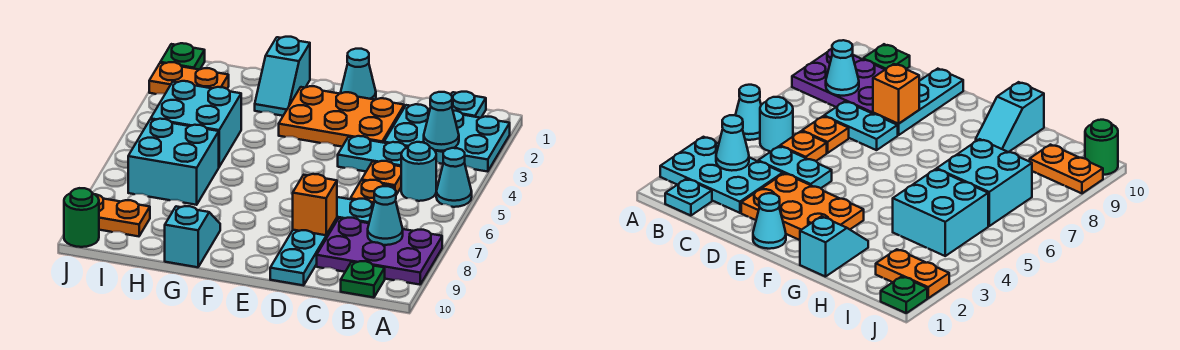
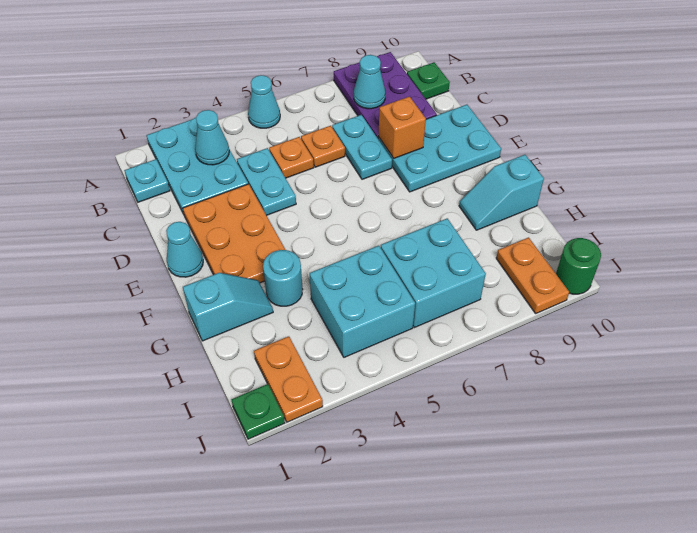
cyan 1x1 round brick [401,142,436,201] -> cyan 1x1 round brick moved to [263,250,303,306]
cyan 1x3 plate [270,218,337,285] -> cyan 2x3 plate [378,105,501,192]

